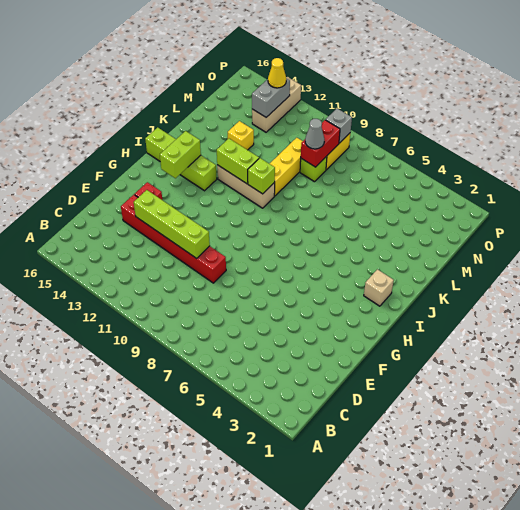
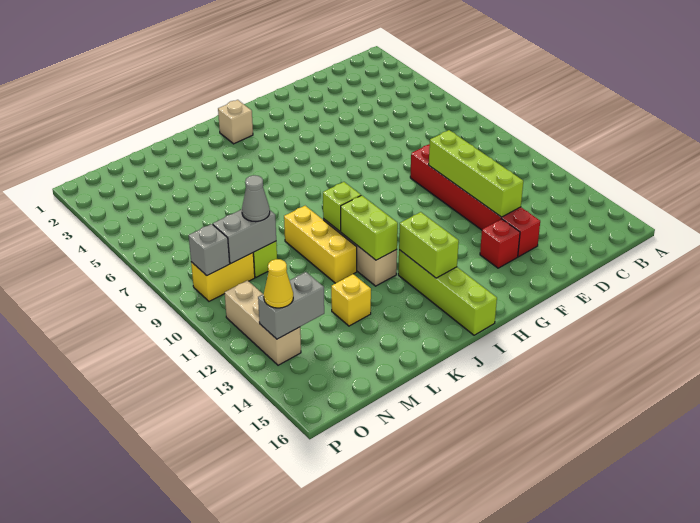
lime 1x2 brick [160,131,201,178] -> lime 1x2 brick turned to [399,212,459,278]
yellow 1x3 brick [270,138,303,196] -> yellow 1x3 brick turned to [284,206,357,283]
red 1x2 brick [301,120,340,167] -> grey 1x2 brick [213,209,276,263]
tan 1x3 brick [252,77,301,132] -> tan 1x3 brick turned to [225,280,301,365]

